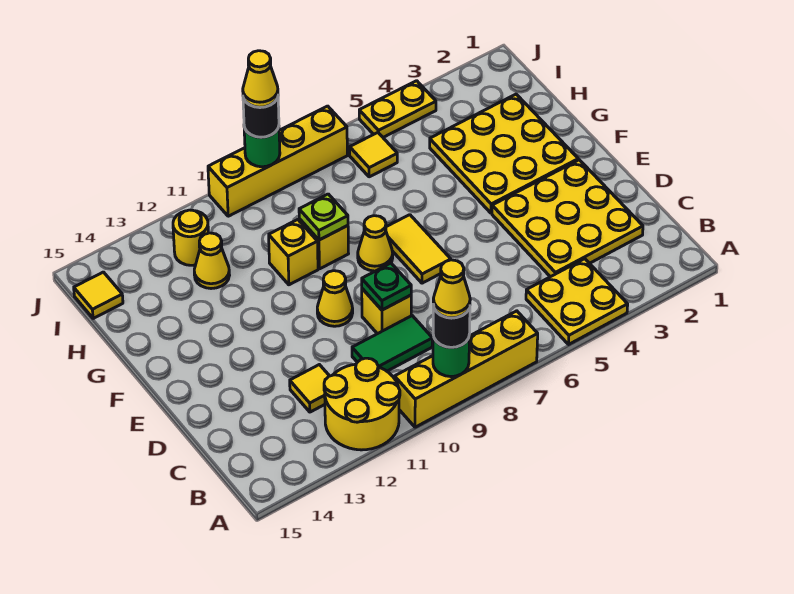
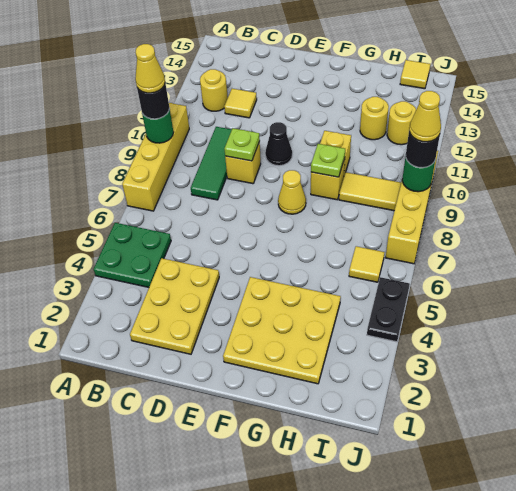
yellow 2x2 plate [526,259,628,345] -> green 2x2 plate [94,223,171,287]
yellow 2x2 round brick [324,358,400,450] -> yellow 1x1 round brick [200,69,228,111]
yellow 3x3 plate [492,160,643,277] -> yellow 2x3 plate [130,258,219,354]
green 1x2 tile [352,316,433,371] -> green 1x3 tile [191,127,232,200]
green 1x1 plate [362,263,411,310] -> lime 1x1 plate [224,128,260,161]
yellow 1x2 tile [386,215,451,283] -> yellow 1x2 tile moved to [339,172,401,211]
yellow 1x1 cone [317,271,353,326] -> black 1x1 cone [265,122,292,166]
yellow 1x1 cone [194,233,230,289] -> yellow 1x1 round brick [360,97,389,140]
yellow 1x2 plate [359,81,436,137] -> black 1x2 plate [367,277,410,342]

